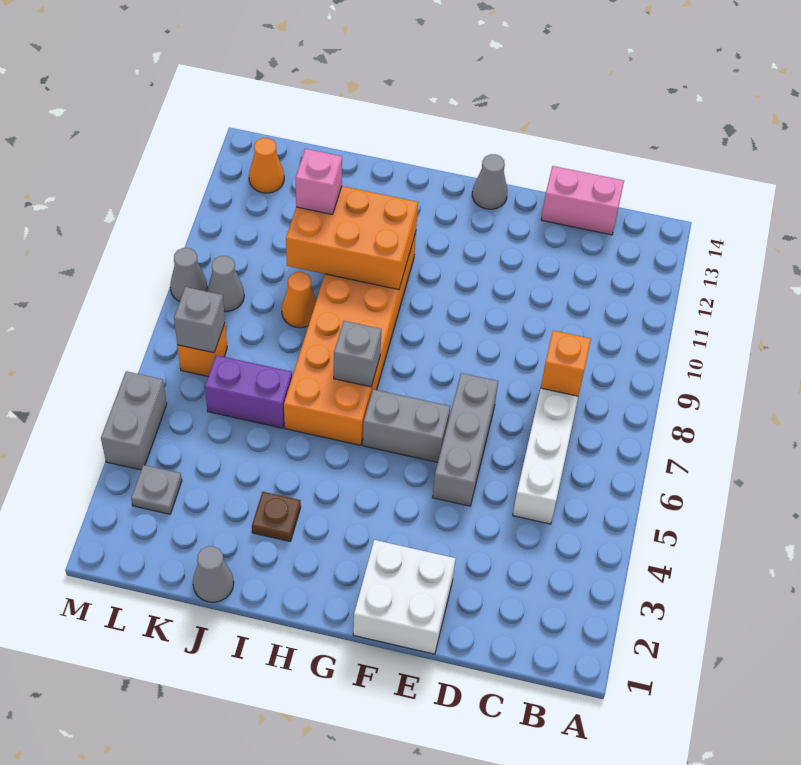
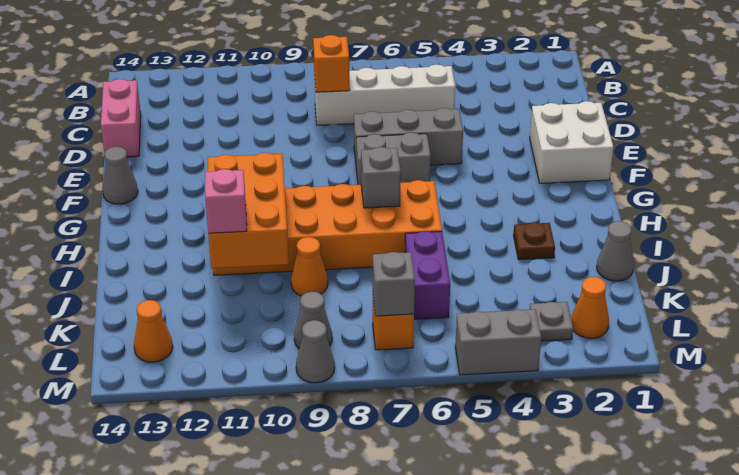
grey 1x2 brick [363,389,450,462] -> grey 1x2 brick turned to [356,132,431,185]
none -> orange 1x1 cone [571,277,609,338]

